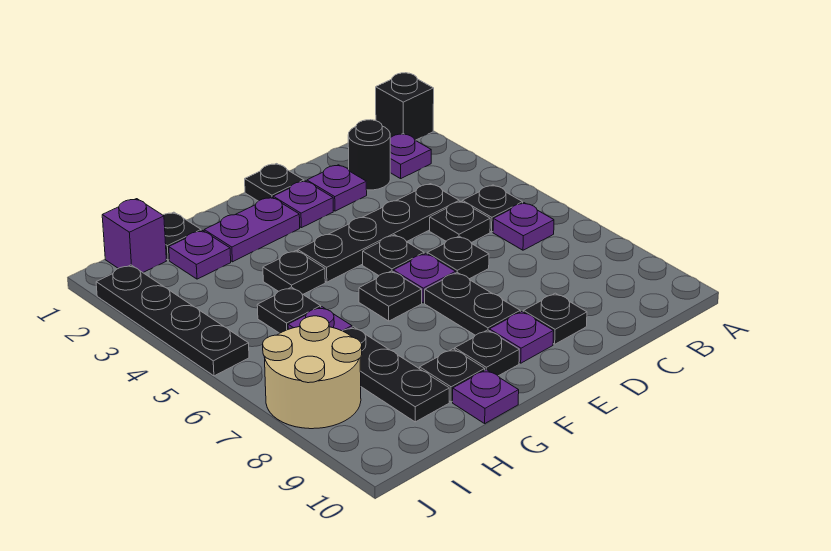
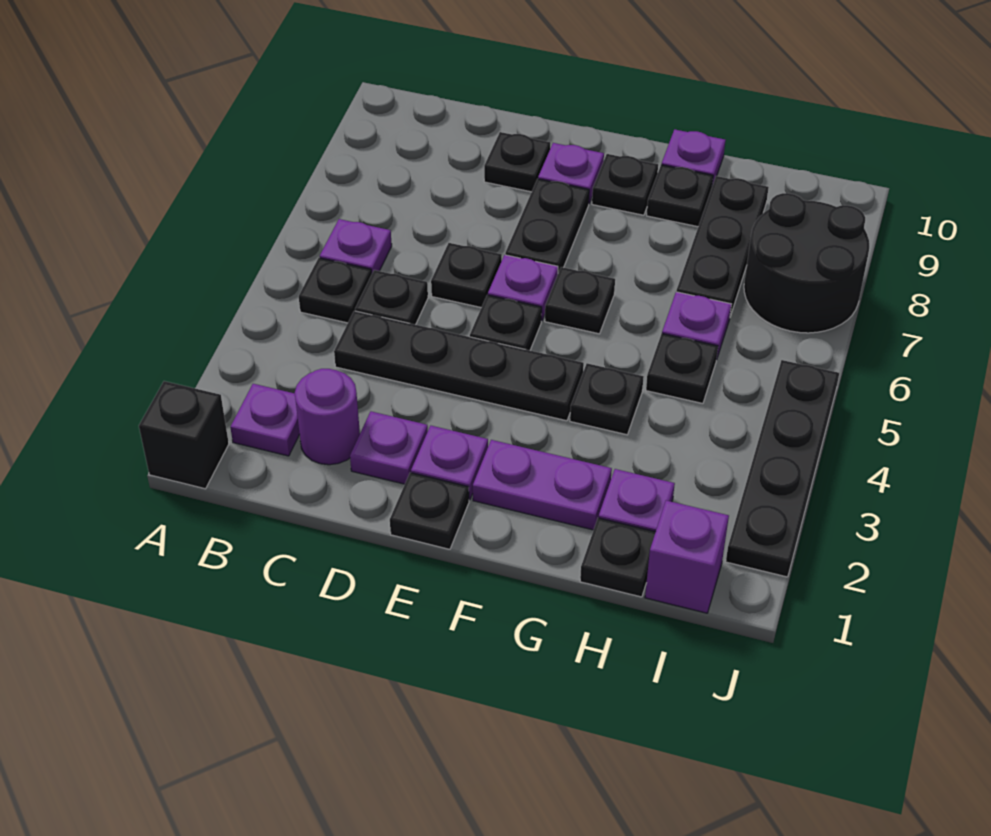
black 1x1 round brick [348,120,390,190] -> purple 1x1 round brick [295,369,360,465]
tan 2x2 round brick [263,316,362,429] -> black 2x2 round brick [744,193,869,333]

